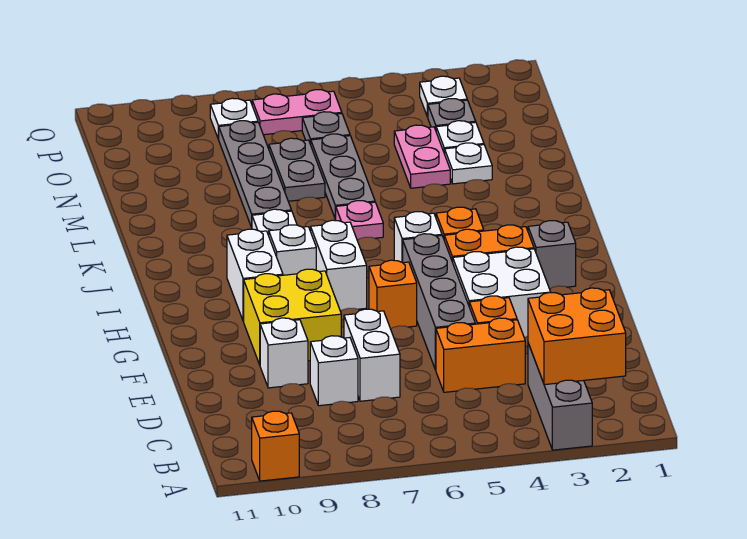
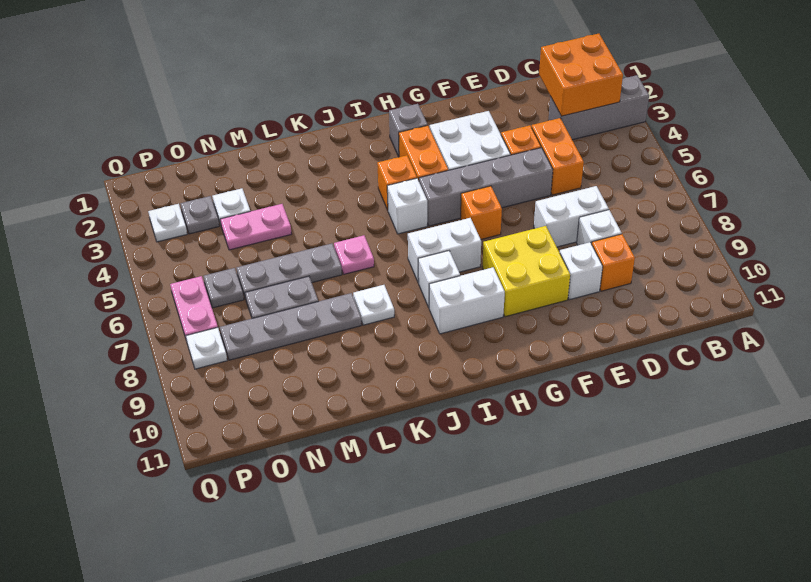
orange 1x1 brick [252,411,299,481] -> orange 1x1 brick moved to [592,234,635,291]
white 1x1 plate [445,143,492,184] -> none

